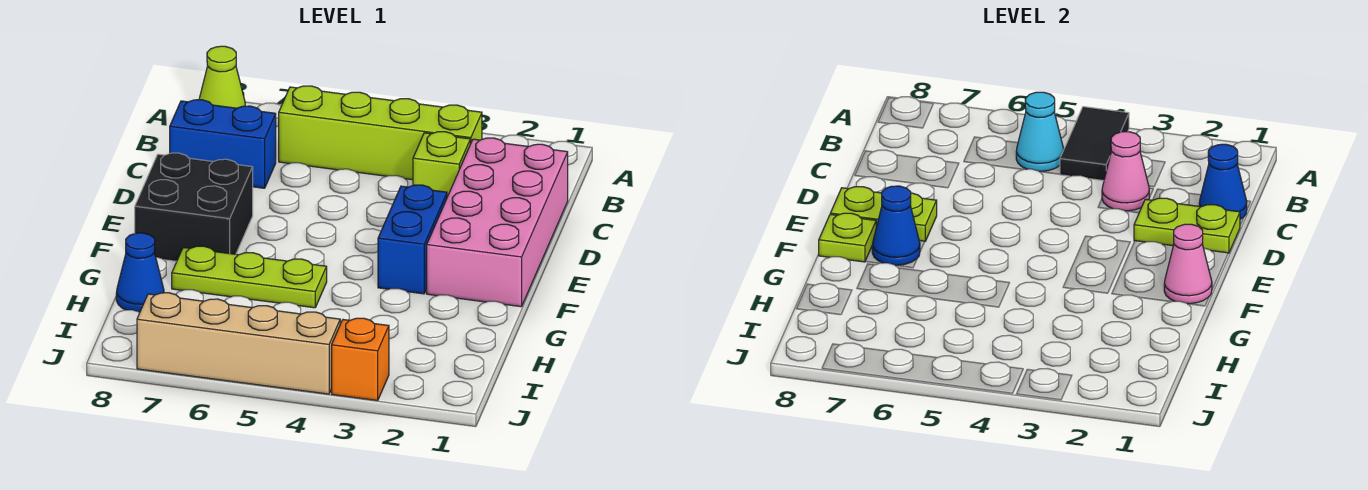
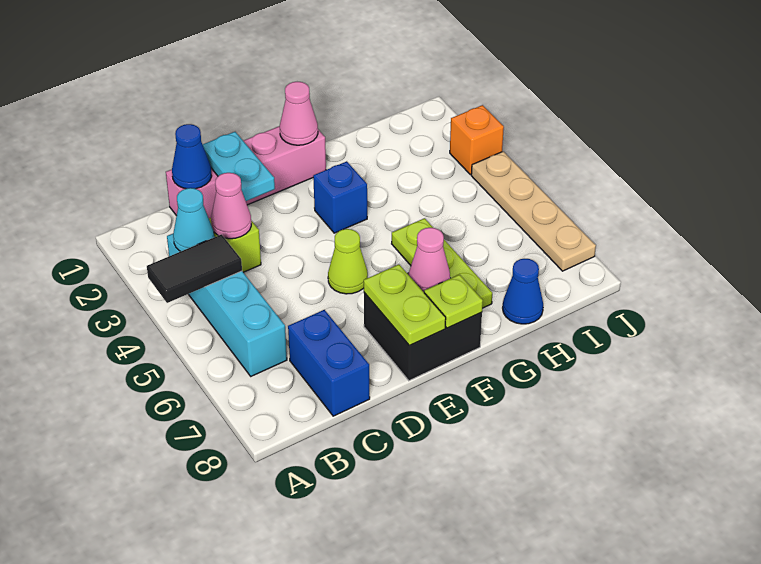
lime 1x1 cone [199,46,245,108] -> lime 1x1 cone moved to [328,229,368,294]
lime 1x4 brick [279,86,482,180] -> cyan 1x4 brick [167,234,287,376]
cyan 1x1 cone [1016,92,1064,172] -> cyan 1x1 cone moved to [173,188,214,251]
pink 2x4 brick [427,138,568,307] -> pink 1x4 brick [166,126,326,218]
lime 1x2 plate [1134,198,1240,253] -> cyan 1x2 plate [203,132,275,201]
blue 1x2 brick [378,185,447,294] -> blue 1x1 brick [313,161,367,233]
blue 1x1 cone [872,186,920,266] -> pink 1x1 cone [409,228,450,292]
tan 1x4 brick [137,293,340,394] -> tan 1x4 plate [471,151,596,271]

